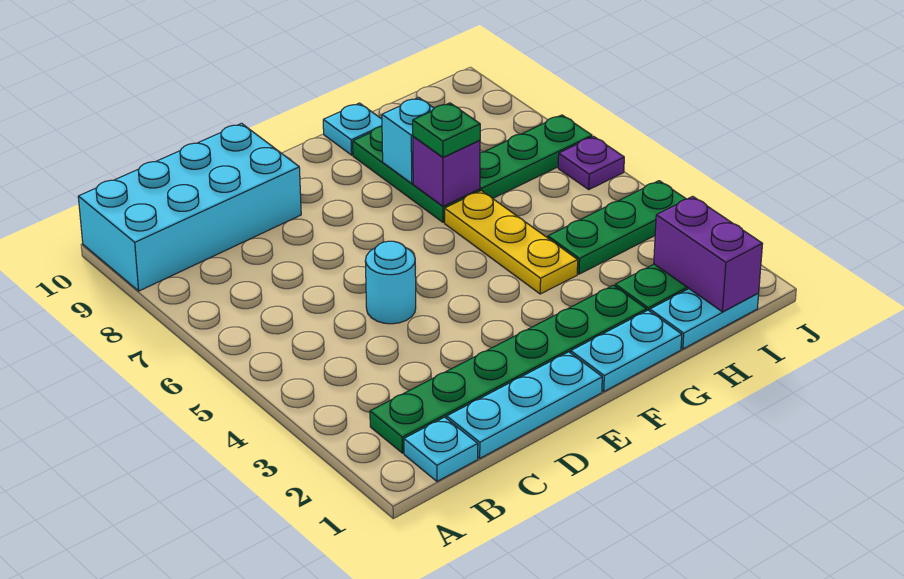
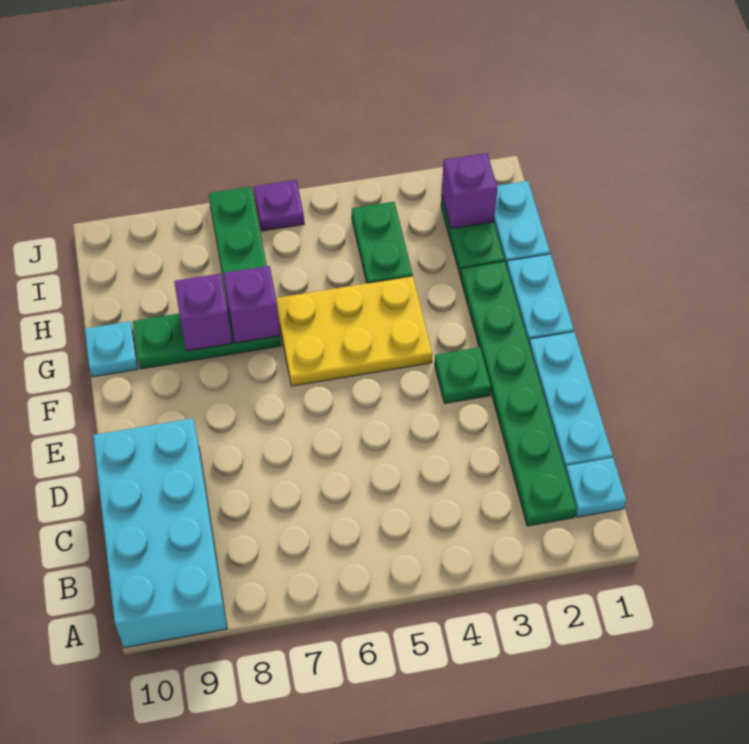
cyan 1x1 round brick [365,241,416,324] -> none
yellow 1x3 plate [445,191,578,294] -> yellow 2x3 plate [276,276,432,386]
green 1x1 plate [413,103,480,157] -> green 1x1 plate moved to [435,347,491,403]
cyan 1x1 brick [382,98,434,184] -> purple 1x1 brick [174,273,232,351]
green 1x3 plate [548,181,686,274] -> green 1x2 plate [352,202,413,283]
purple 1x2 brick [654,196,762,312] -> purple 1x1 brick [442,153,498,228]

